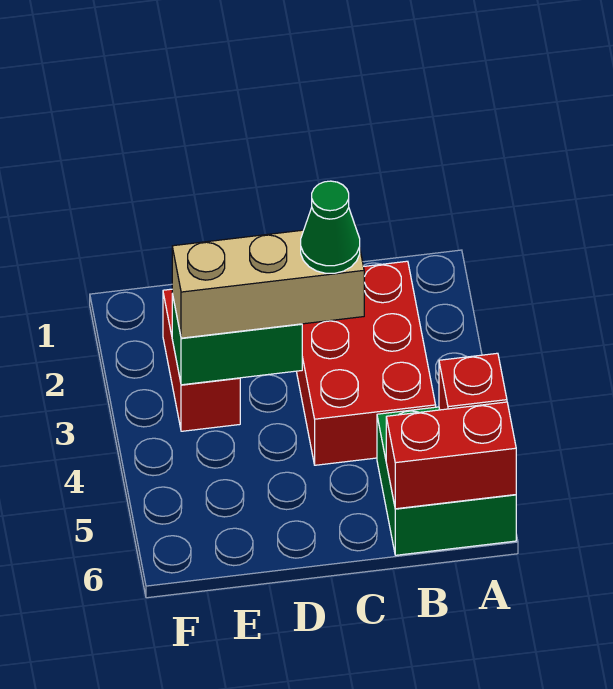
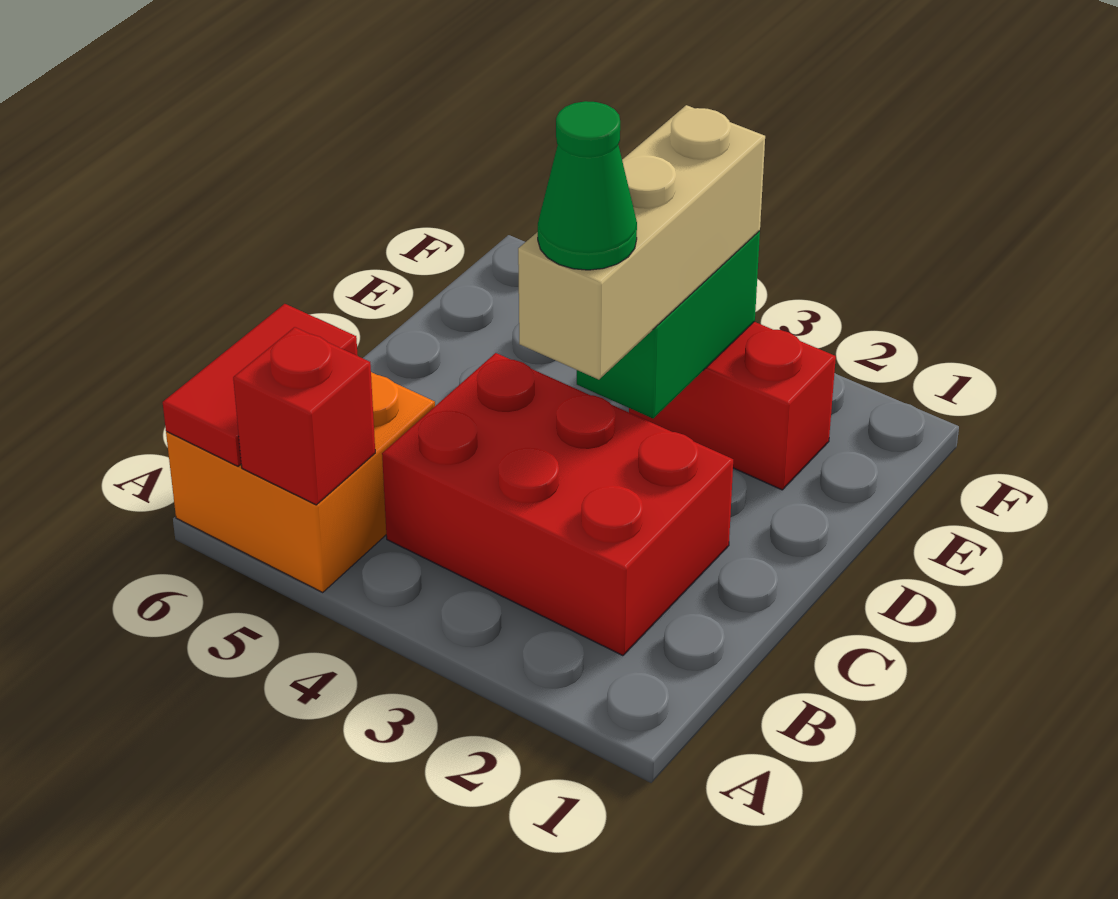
green 2x2 brick [377,407,516,555] -> orange 2x2 brick [166,372,435,592]
red 1x2 brick [386,402,516,509] -> red 1x2 tile [163,304,358,466]

